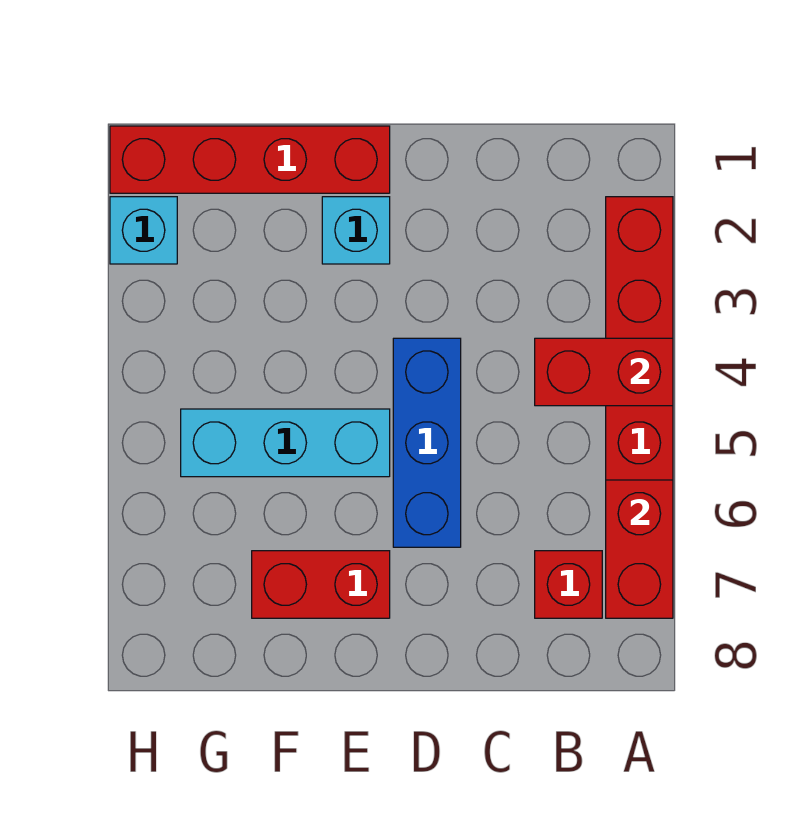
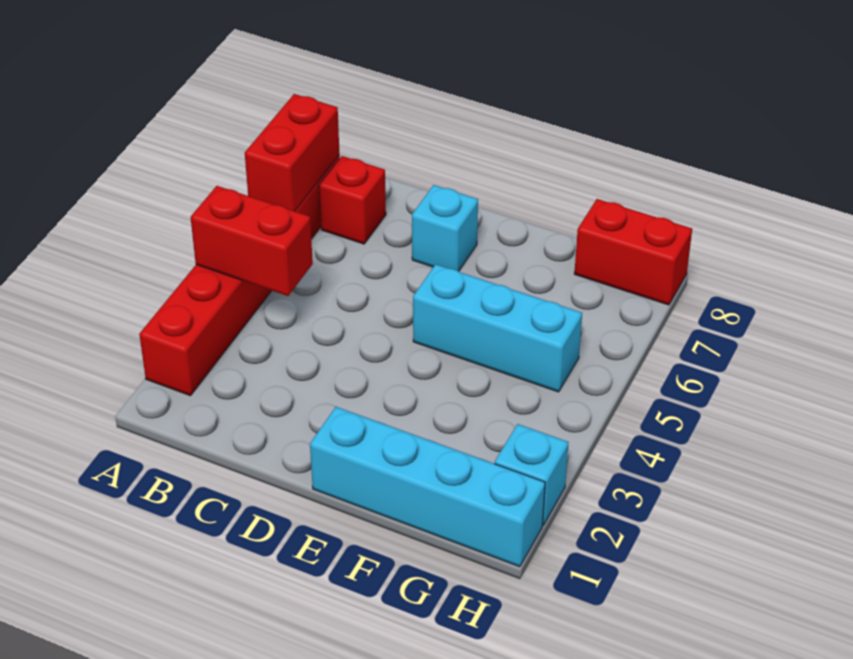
blue 1x3 brick [393,338,461,547] -> none
red 1x4 brick [110,126,390,193] -> cyan 1x4 brick [310,407,545,567]
cyan 1x1 brick [322,197,390,264] -> cyan 1x1 brick moved to [412,185,478,271]
red 1x2 brick [252,551,390,618] -> red 1x2 brick moved to [574,199,692,305]

